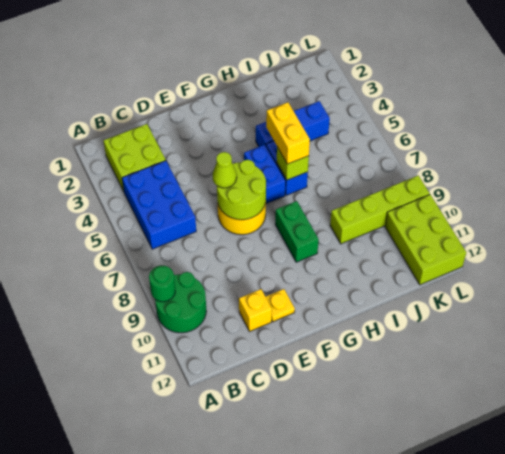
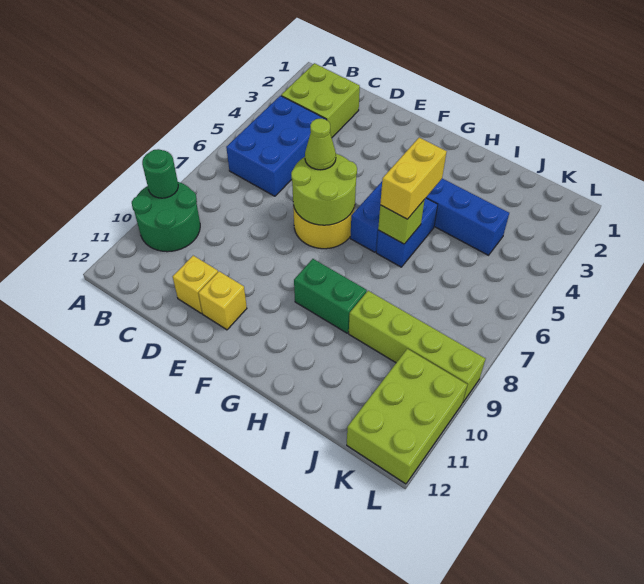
yellow 1x1 plate [266,289,295,322] -> yellow 1x1 brick [198,271,247,330]
green 1x2 brick [275,201,319,262] -> green 1x2 brick turned to [294,259,367,333]

